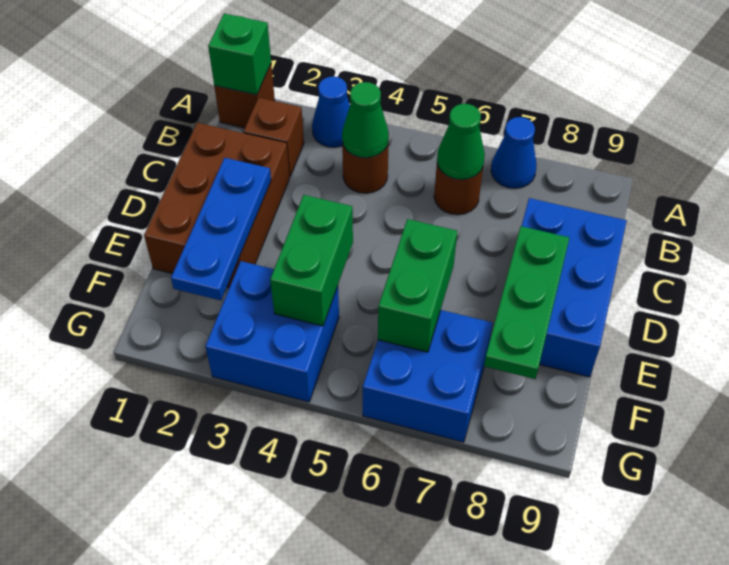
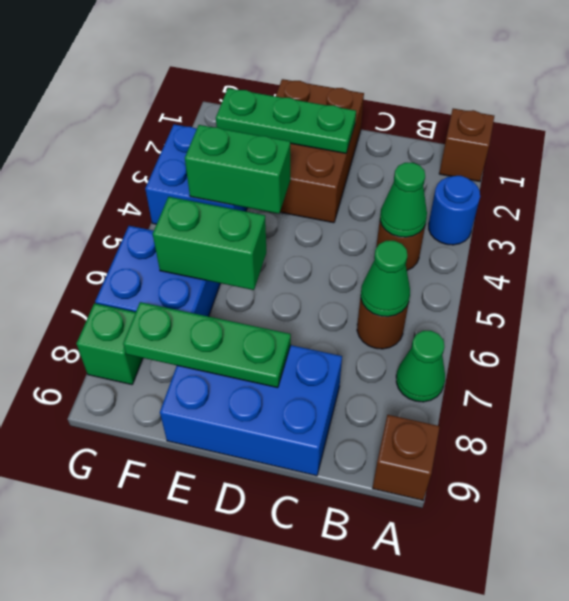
green 1x1 brick [208,13,271,95] -> green 1x1 brick moved to [76,303,143,385]
blue 1x1 cone [312,77,350,147] -> blue 1x1 round brick [429,176,480,245]
blue 1x1 cone [491,117,537,188] -> green 1x1 cone [396,331,445,402]
brown 1x1 brick [244,98,304,176] -> brown 1x1 brick moved to [372,415,440,500]
brown 2x3 brick [144,123,290,288] -> brown 2x3 brick turned to [276,79,364,223]
blue 1x3 plate [171,158,271,300] -> green 1x3 plate [216,88,356,153]

